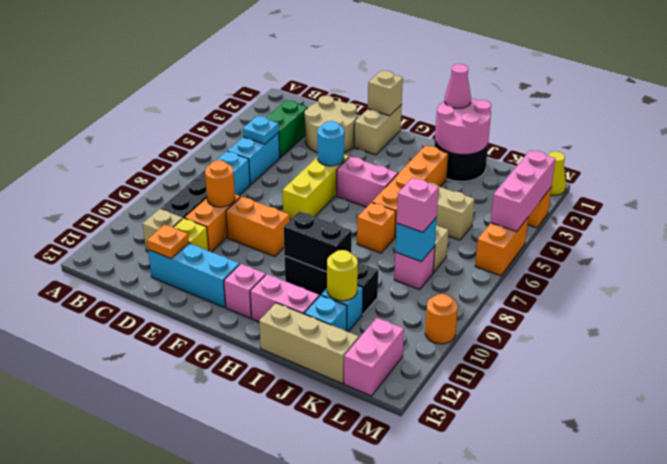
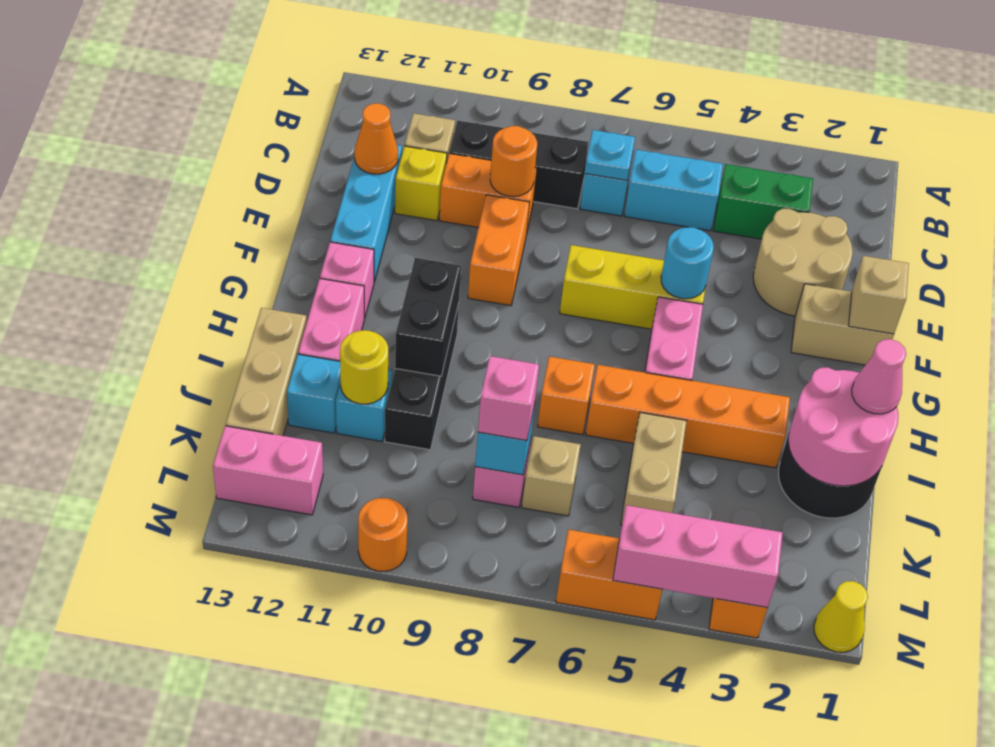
cyan 1x1 plate [243,116,279,144] -> cyan 1x1 plate moved to [585,130,635,181]
orange 1x1 plate [147,225,189,259] -> orange 1x1 cone [355,103,398,174]

